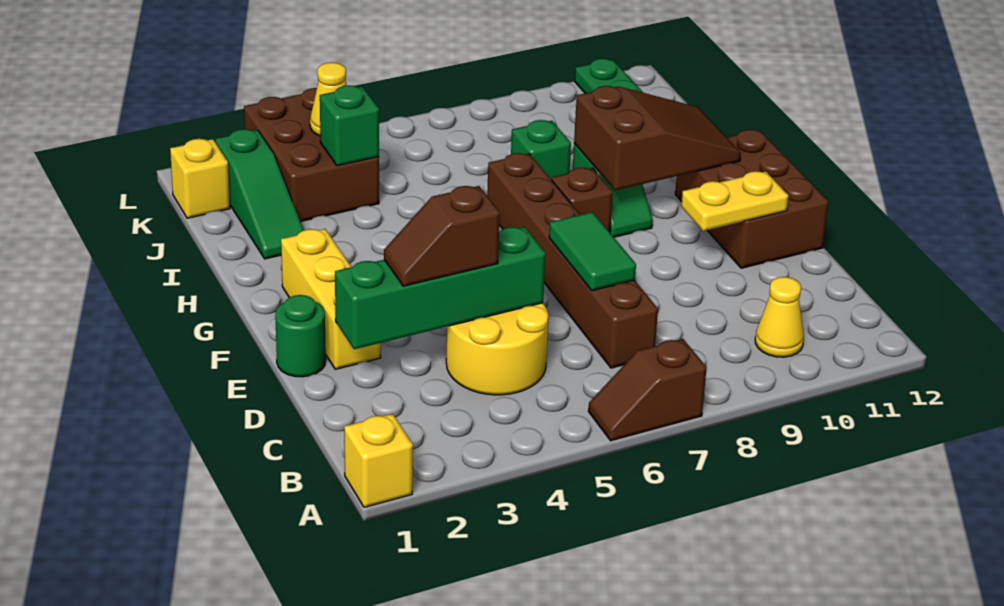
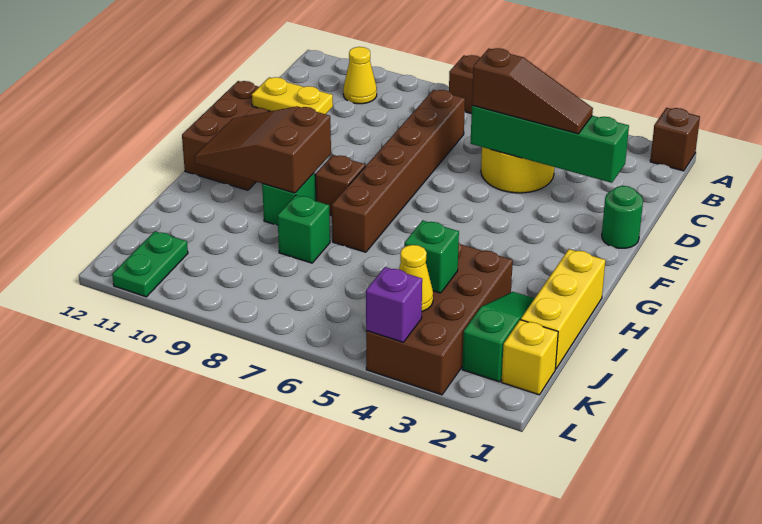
yellow 1x1 brick [344,414,413,507] -> brown 1x1 brick [650,108,700,171]
brown 1x2 slope [384,186,500,286] -> brown 1x3 slope [472,48,593,134]
green 1x2 tile [549,212,636,291] -> none
yellow 1x3 brick [281,229,381,369] -> yellow 1x3 brick moved to [521,249,605,369]
brown 2x3 brick [244,88,379,222] -> brown 2x4 brick [366,243,513,395]
none -> purple 1x1 brick [366,267,422,342]

